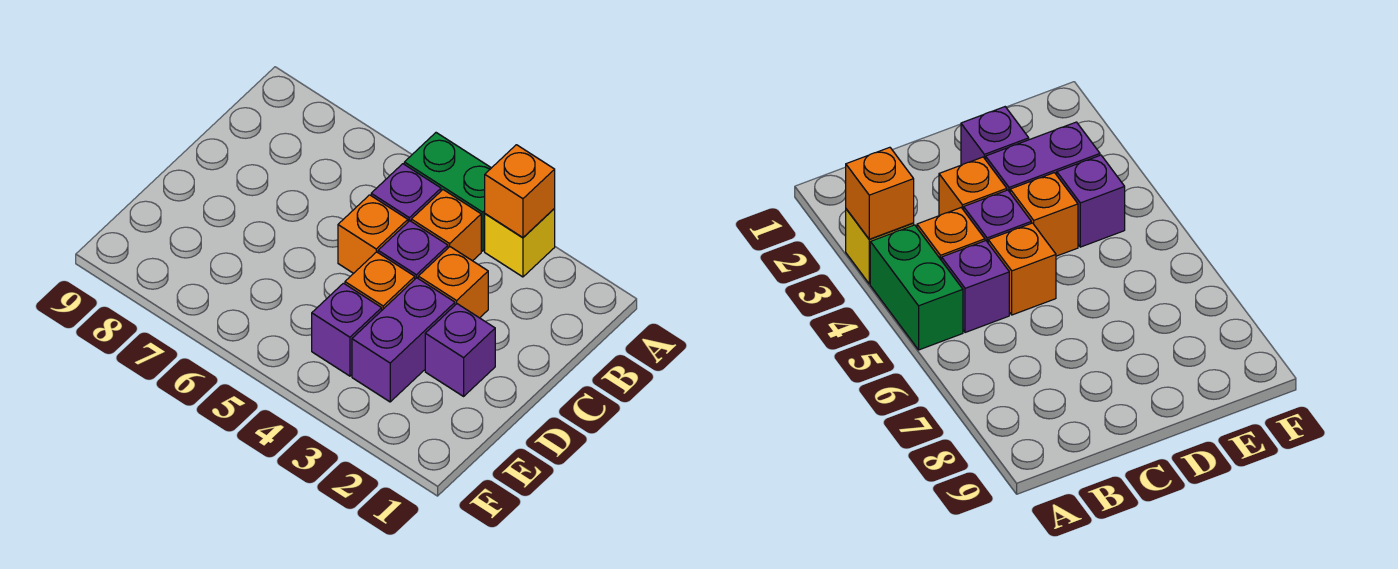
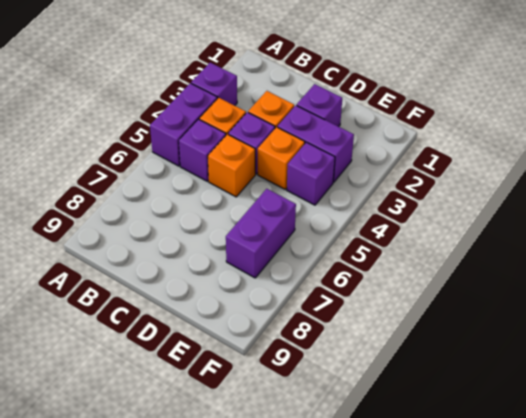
yellow 1x1 brick [485,209,555,277] -> purple 1x1 brick [191,63,237,106]
orange 1x1 brick [485,145,555,237] -> none
green 1x2 brick [404,133,491,251] -> purple 1x2 brick [150,83,217,166]
none -> purple 1x2 brick [226,189,296,278]

